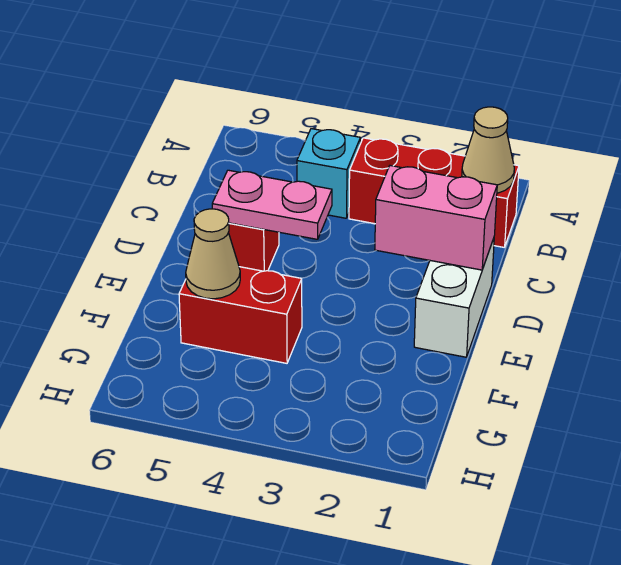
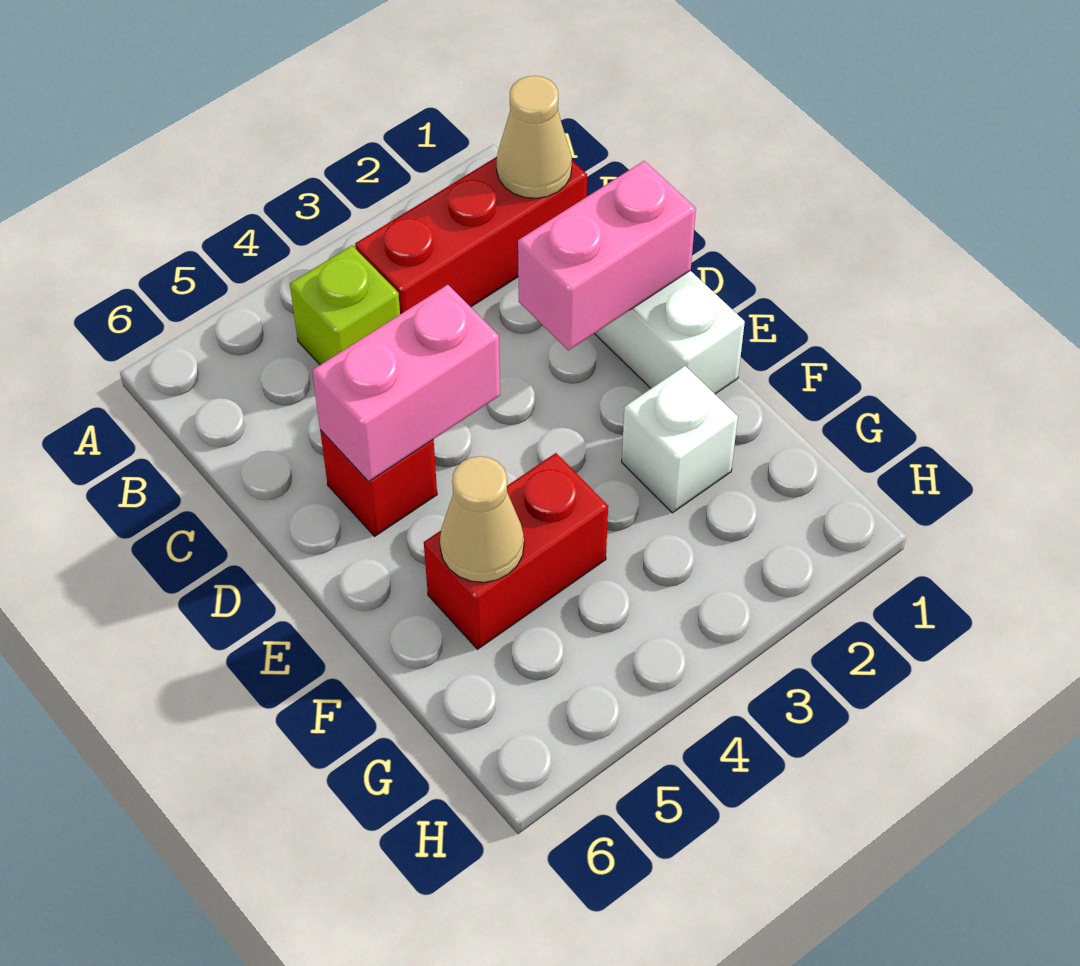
cyan 1x1 brick [297,129,360,218] -> lime 1x1 brick [290,246,400,365]
pink 1x2 plate [212,170,332,239] -> pink 1x2 brick [312,285,500,481]
none -> white 1x1 brick [622,366,738,513]

